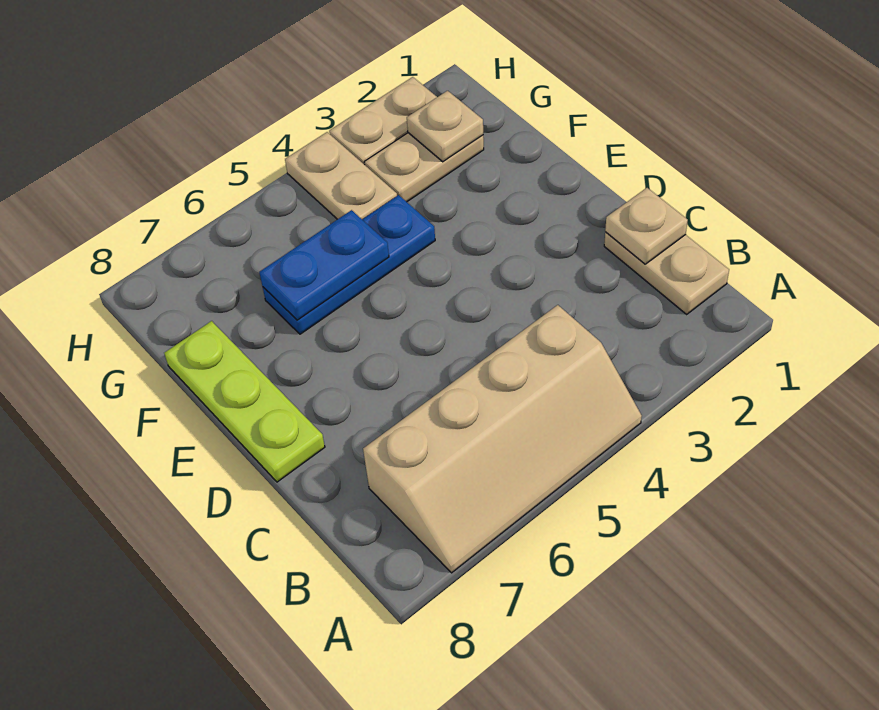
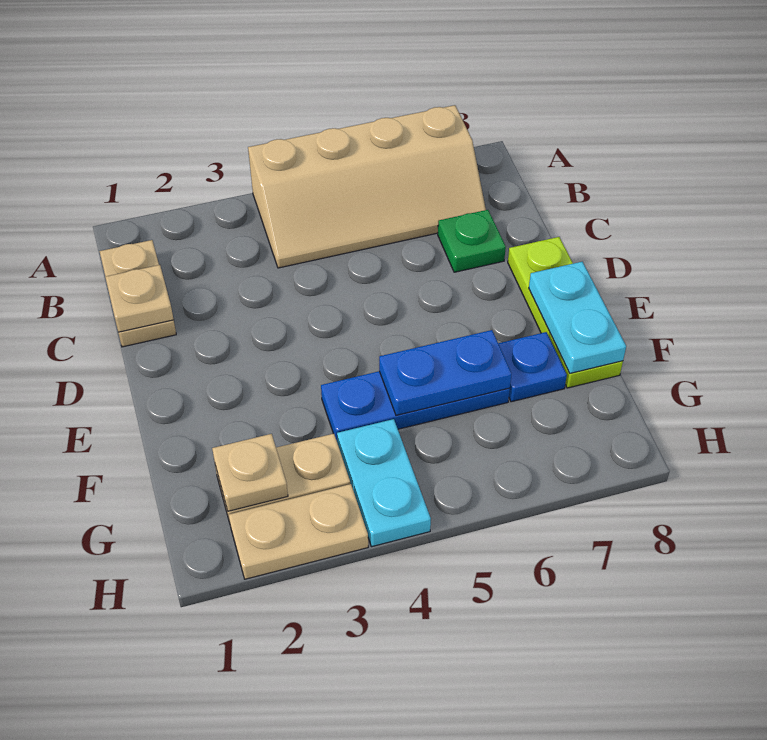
tan 2x4 slope [363,305,642,573] -> tan 2x4 slope turned to [248,105,486,268]
none -> green 1x1 plate [438,210,506,272]
none -> cyan 1x2 plate [529,262,626,373]
none -> blue 1x1 plate [498,332,567,402]
tan 1x2 plate [285,132,397,219] -> cyan 1x2 plate [337,419,431,547]

